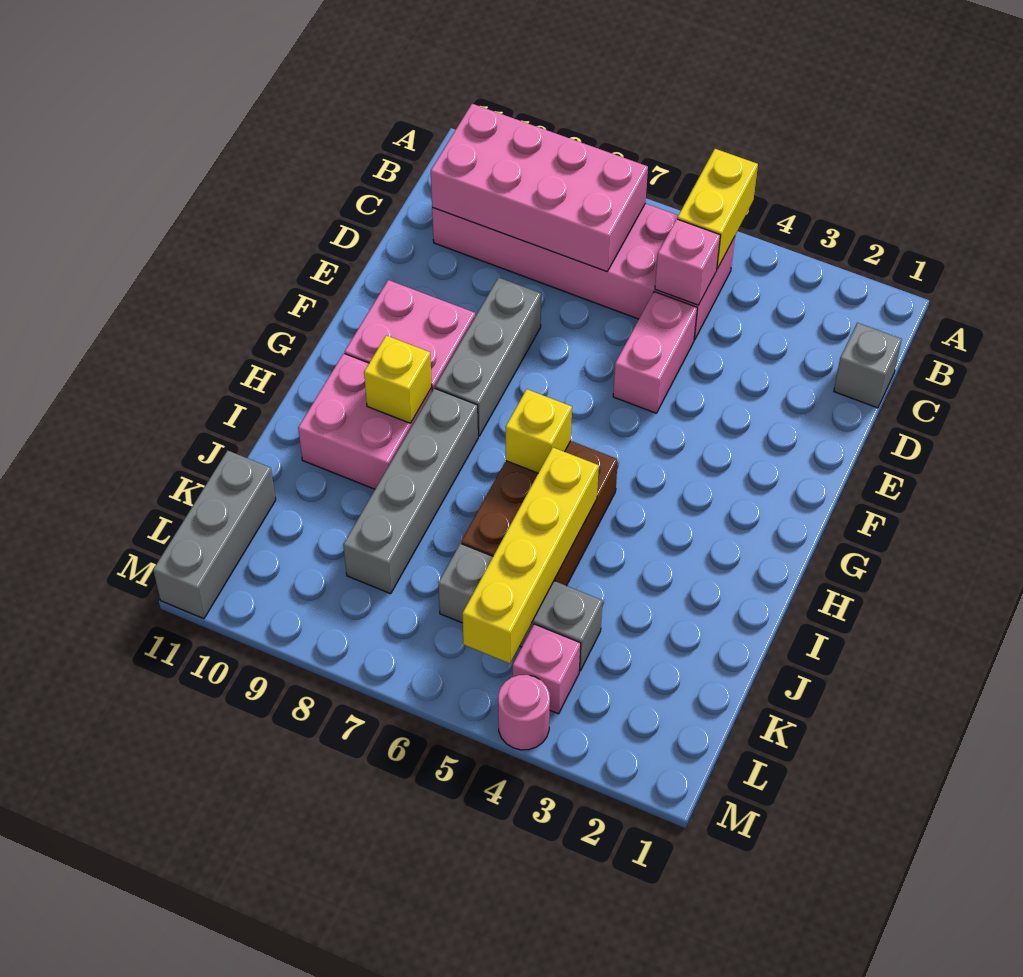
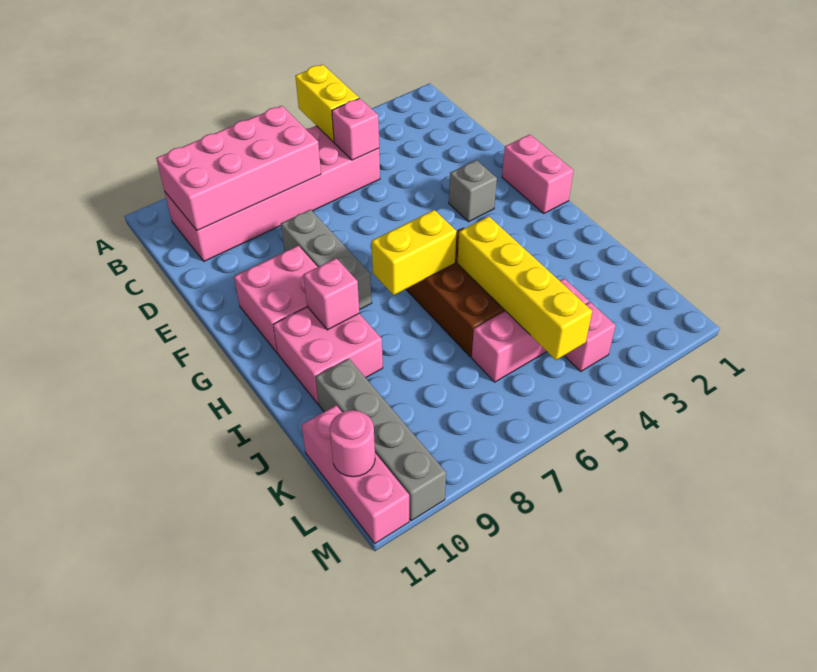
grey 1x1 brick [834,323,902,408] -> grey 1x1 brick moved to [449,160,497,222]
pink 1x2 brick [613,292,697,413] -> pink 1x2 brick moved to [502,135,574,214]
yellow 1x1 brick [506,389,572,473] -> yellow 1x2 brick [372,210,457,295]
grey 1x4 brick [343,388,478,594] -> grey 1x4 brick moved to [316,359,446,521]
yellow 1x1 brick [364,335,432,423] -> pink 1x1 brick [304,258,359,330]
grey 1x3 brick [438,543,602,671] -> pink 1x3 brick [472,279,589,382]
grey 1x3 brick [153,450,276,619] -> pink 1x3 brick [302,405,409,543]
pink 1x1 round brick [498,675,550,750] -> pink 1x1 round brick moved to [330,410,375,477]

